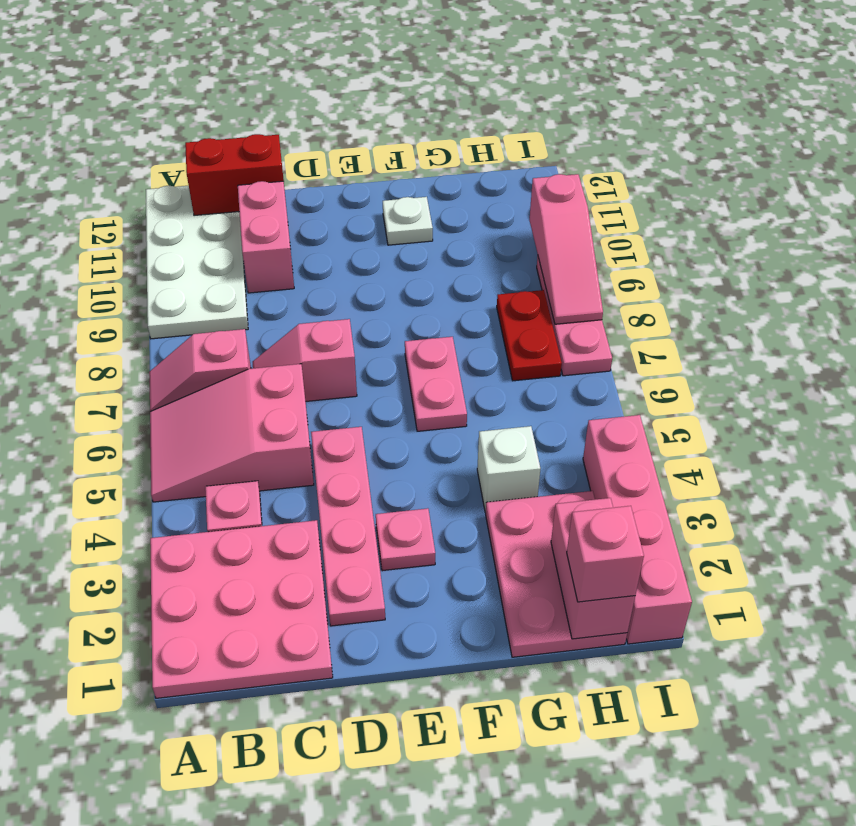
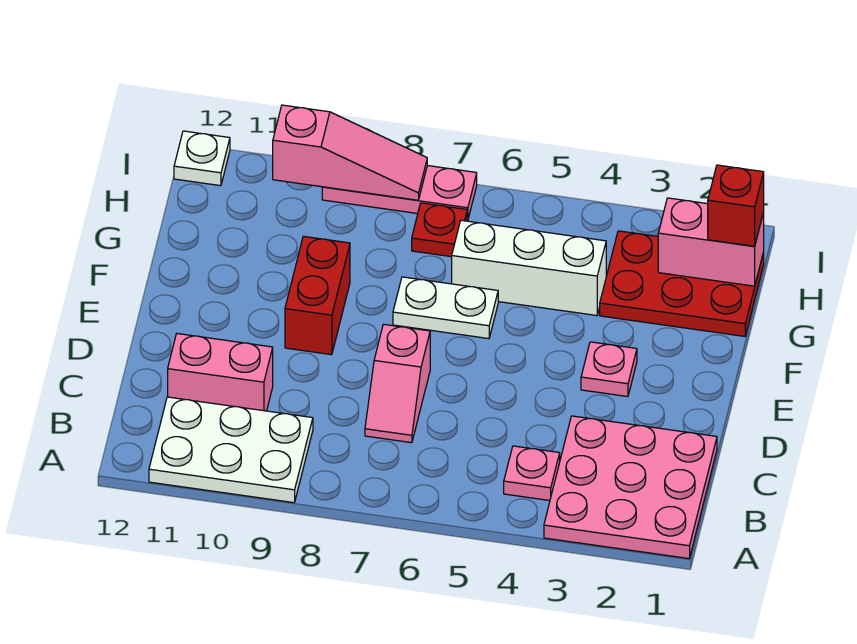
pink 2x3 slope [150,364,314,502] -> none
pink 1x2 slope [149,329,251,411] -> none
white 2x4 plate [146,186,248,339] -> white 2x3 plate [149,397,313,503]
red 1x2 brick [185,134,285,216] -> red 1x2 brick moved to [285,236,350,355]
pink 1x4 plate [311,427,385,626] -> none
pink 1x2 plate [405,337,467,431] -> white 1x2 plate [393,277,498,339]
white 1x1 plate [383,197,433,245] -> white 1x1 plate moved to [174,131,230,186]
pink 2x3 plate [486,491,627,657] -> red 2x3 plate [600,231,764,336]
white 1x1 brick [477,426,541,512] -> white 1x3 brick [452,220,606,316]
pink 1x1 brick [567,506,644,602] -> red 1x1 brick [708,165,764,246]
red 1x2 plate [497,290,562,381] -> red 1x1 plate [412,203,467,257]
pink 1x4 brick [583,415,692,644] -> none

